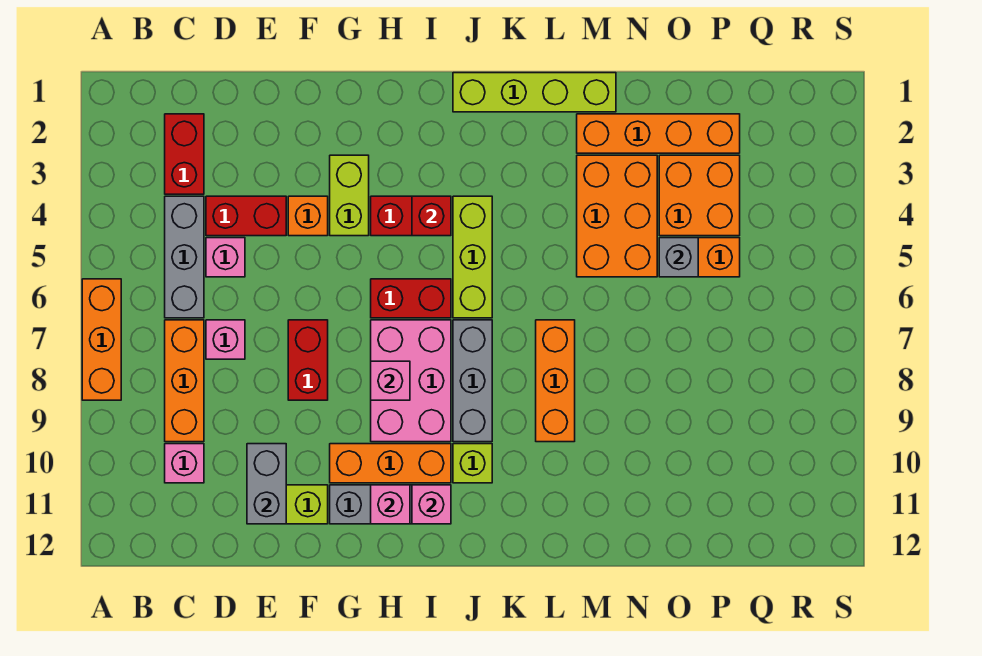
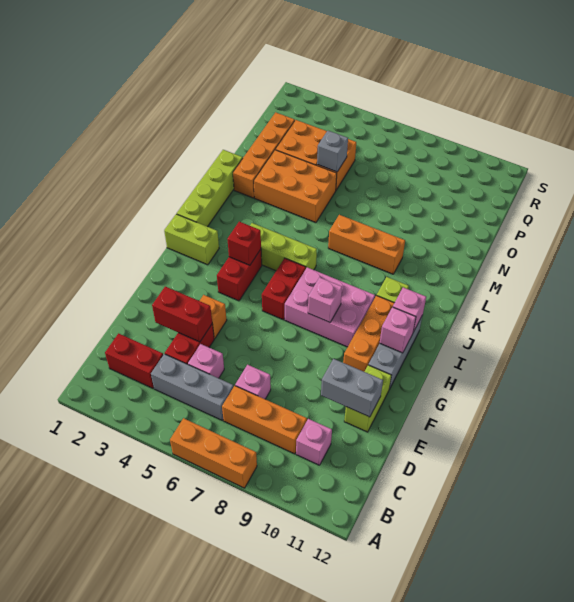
red 1x2 brick [288,320,328,400] -> red 1x2 brick moved to [152,286,212,342]
lime 1x2 brick [330,155,369,236] -> lime 1x2 brick moved to [164,214,219,265]
grey 1x3 brick [453,320,492,442] -> none

